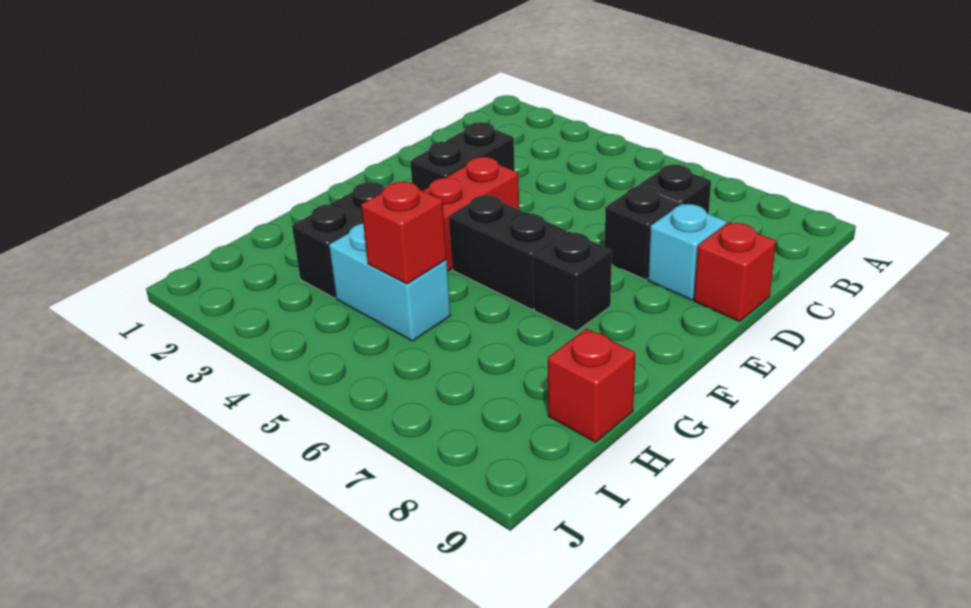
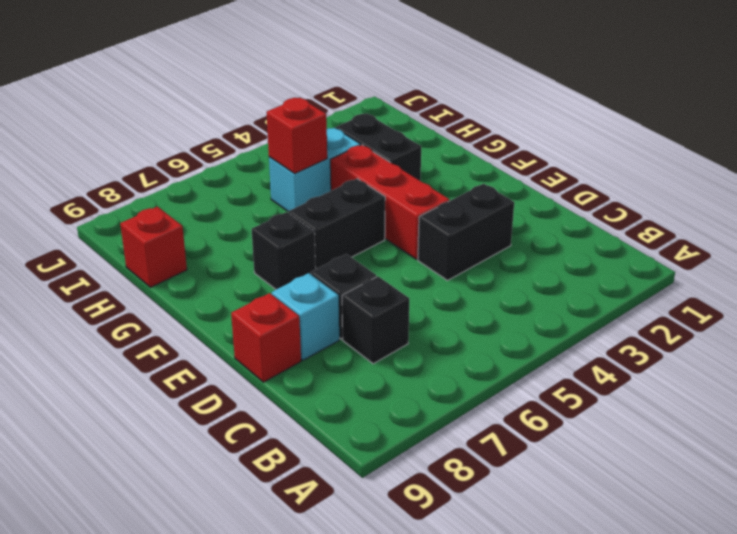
black 1x2 brick [410,122,515,191] -> black 1x2 brick turned to [418,184,514,280]

